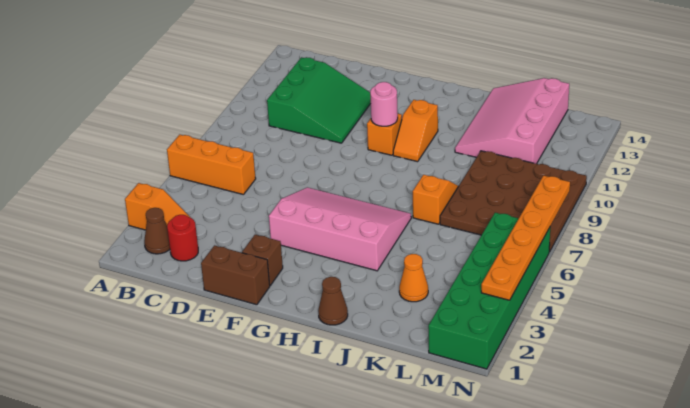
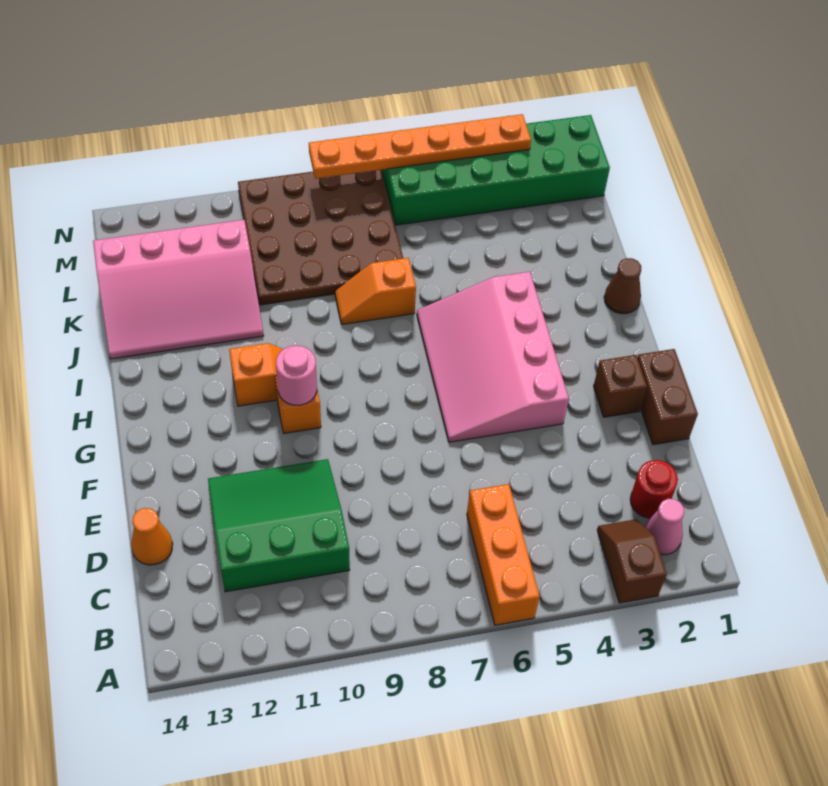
orange 1x2 slope [125,183,190,230] -> brown 1x2 slope [597,519,667,603]
brown 1x1 cone [144,208,170,254] -> pink 1x1 cone [644,499,684,555]
orange 1x1 cone [399,254,428,302] -> orange 1x1 cone moved to [131,508,173,565]

